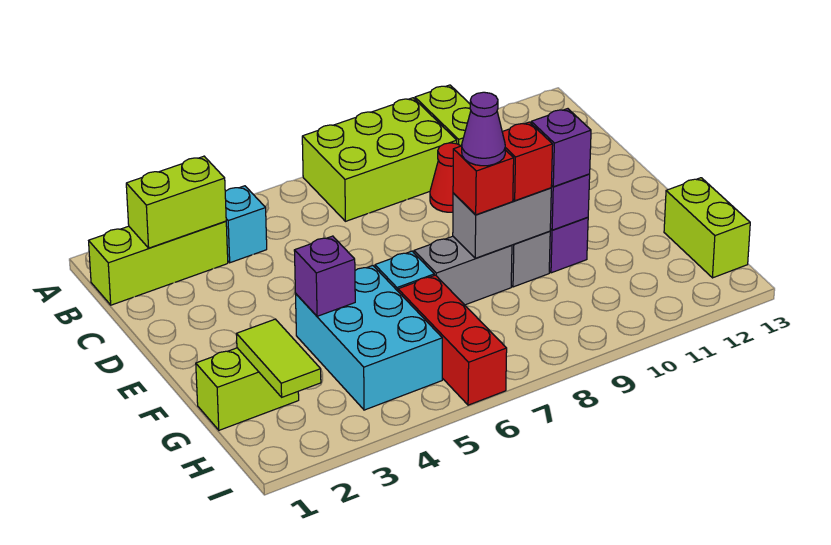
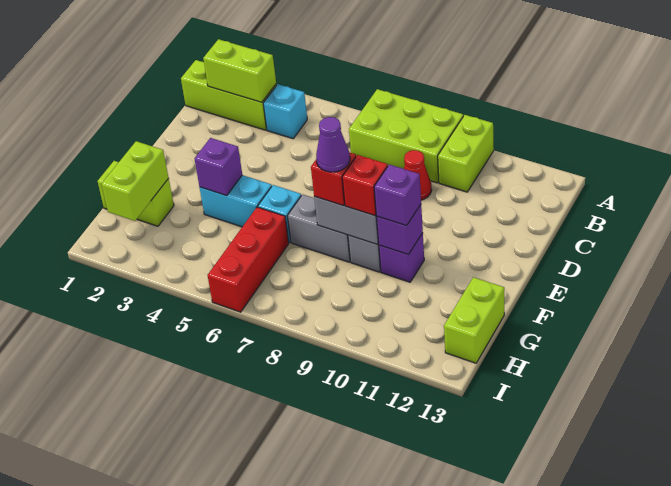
cyan 2x3 brick [296,266,442,410] -> cyan 1x2 brick [200,175,272,227]
lime 1x2 tile [237,319,321,397] -> lime 1x2 brick [102,141,169,221]

